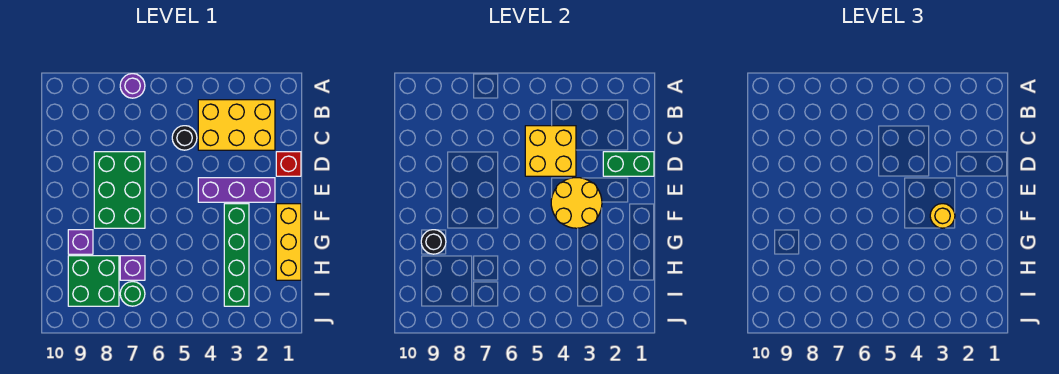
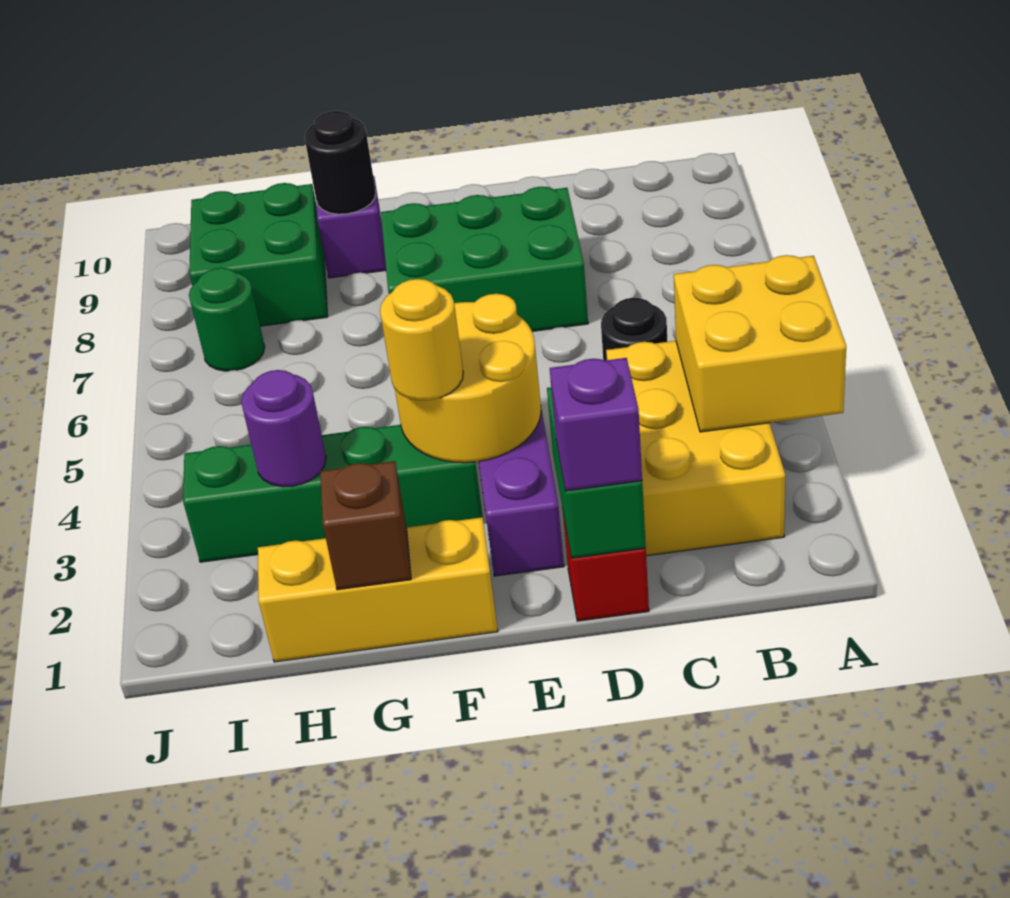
purple 1x1 round brick [120,74,145,98] -> purple 1x1 round brick moved to [241,370,326,487]
yellow 2x2 brick [525,126,576,176] -> yellow 2x2 brick moved to [674,255,846,432]
none -> brown 1x1 brick [320,461,411,590]
purple 1x1 brick [120,256,145,280] -> purple 1x1 brick moved to [550,358,642,491]

